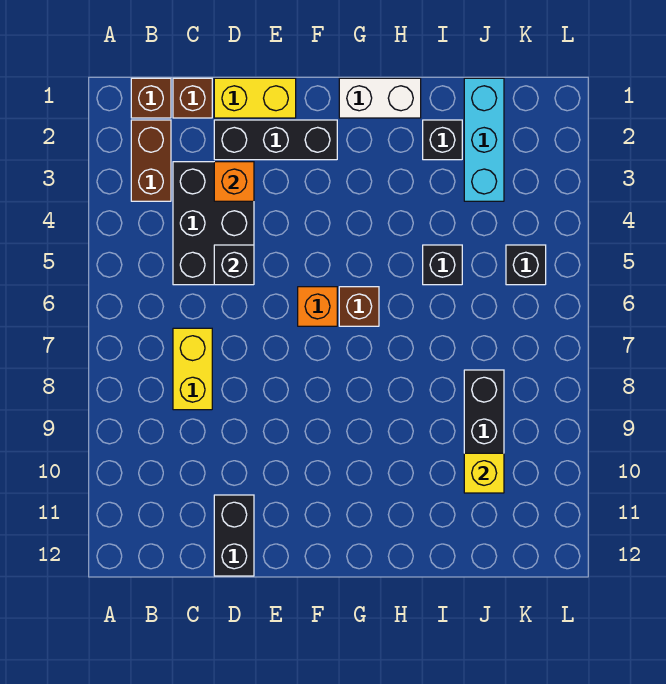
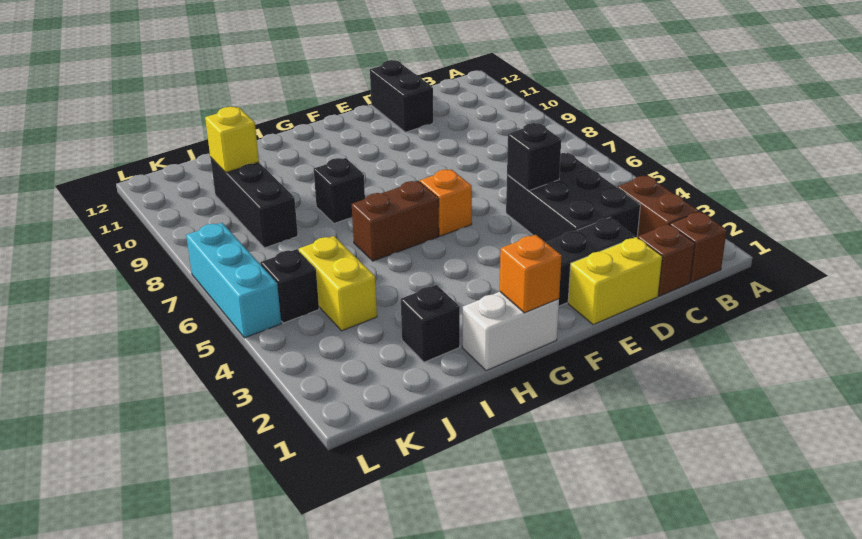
yellow 1x2 brick [173,328,212,410] -> yellow 1x2 brick moved to [299,236,377,331]
orange 1x1 brick [214,162,254,201] -> orange 1x1 brick moved to [500,235,562,313]
brown 1x1 brick [339,287,379,326] -> brown 1x2 brick [352,181,439,261]
black 1x1 brick [423,245,462,285] -> black 1x1 brick moved to [314,158,365,224]
cyan 1x3 brick [464,78,504,201] -> cyan 1x3 brick moved to [186,223,281,338]

